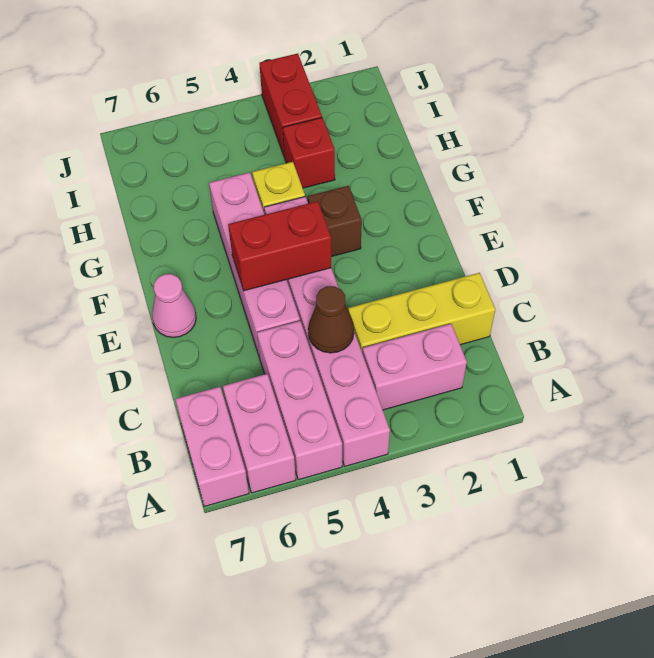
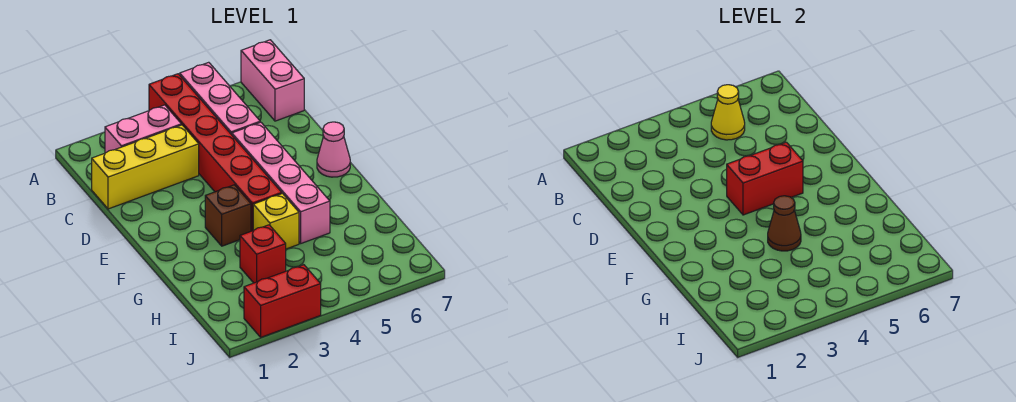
pink 1x6 brick [264,197,390,466] -> red 1x6 brick [149,74,282,231]
pink 1x2 brick [223,374,296,493] -> none
none -> yellow 1x1 cone [711,85,745,140]
brown 1x1 cone [308,286,354,353] -> brown 1x1 cone moved to [768,196,801,251]
red 1x2 brick [259,53,322,155] -> red 1x2 brick turned to [244,265,321,337]

